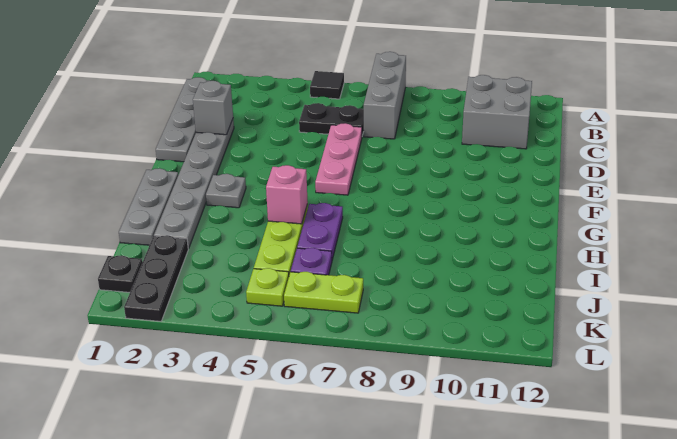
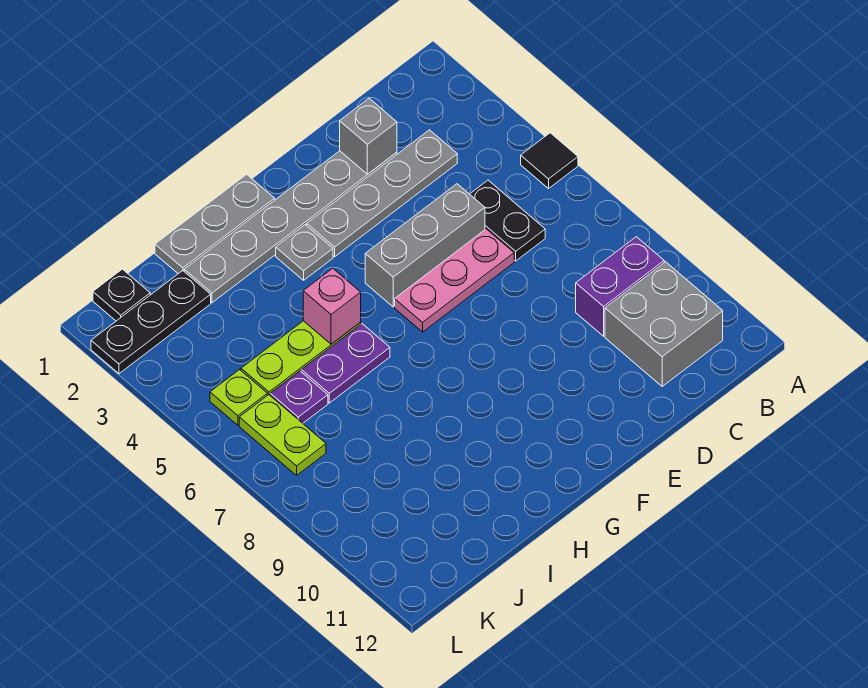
grey 1x3 brick [364,52,406,139] -> grey 1x3 brick moved to [365,184,485,307]
grey 1x4 plate [156,77,210,162] -> grey 1x4 plate moved to [307,130,457,257]
none -> purple 1x2 brick [576,237,664,336]

